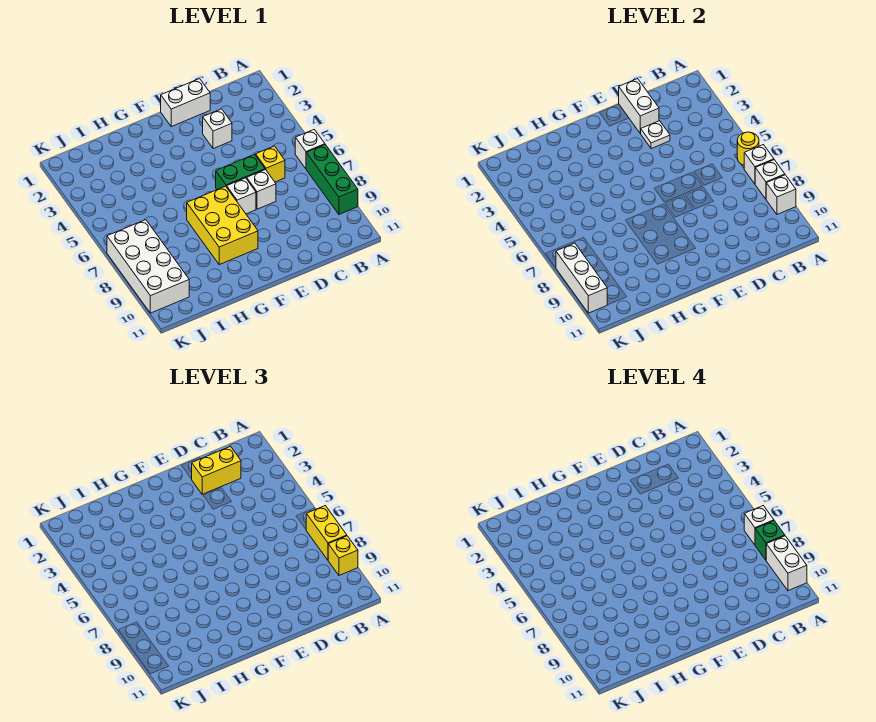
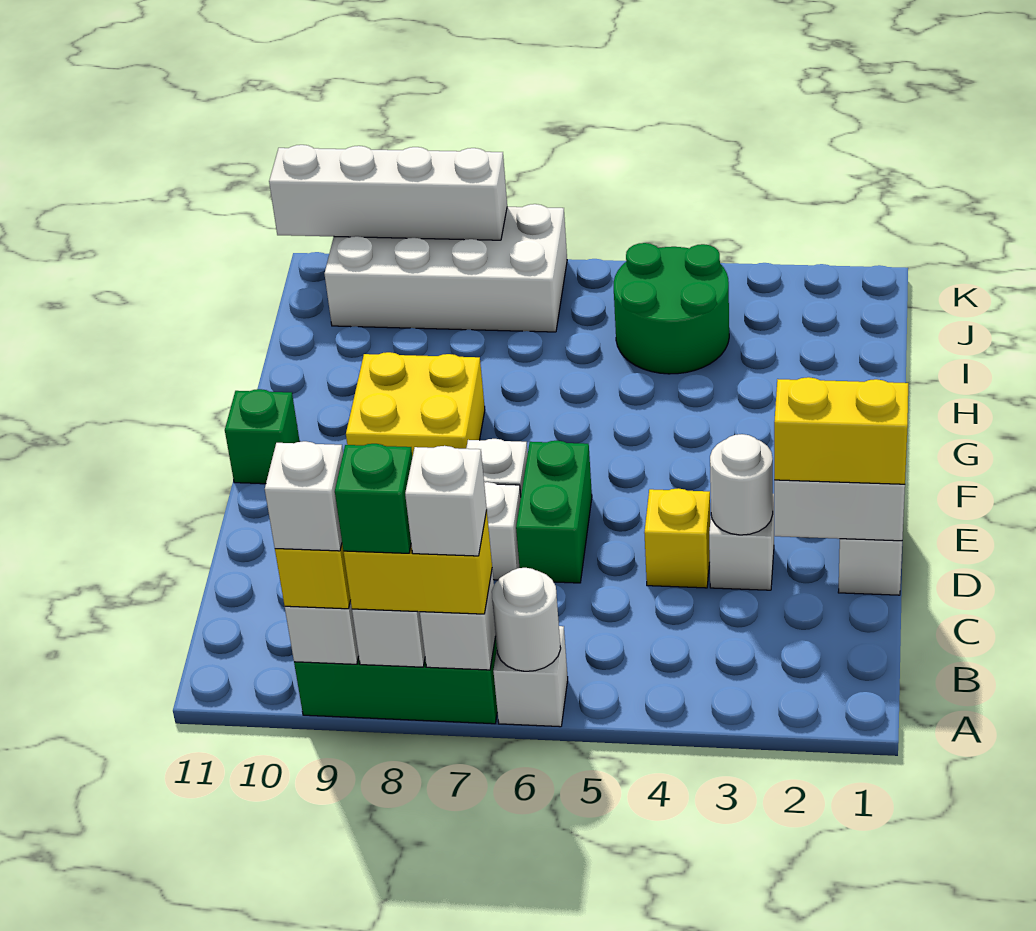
yellow 1x1 round brick [737,132,759,165] -> white 1x1 round brick [492,568,561,671]
white 1x2 brick [766,536,807,591] -> white 1x1 brick [265,441,343,551]
yellow 1x2 brick [192,446,241,494] -> yellow 1x2 brick turned to [774,377,908,484]
yellow 1x1 brick [256,146,285,182] -> yellow 1x1 brick moved to [644,488,711,588]
white 1x1 plate [641,121,670,149] -> white 1x1 round brick [710,434,773,535]
yellow 2x3 brick [187,186,258,265] -> yellow 2x2 brick [346,352,485,457]
none -> green 1x1 brick [225,389,300,484]
none -> green 2x2 round brick [614,243,729,374]
white 1x3 brick [556,243,607,313] -> white 1x4 brick [269,145,507,240]

